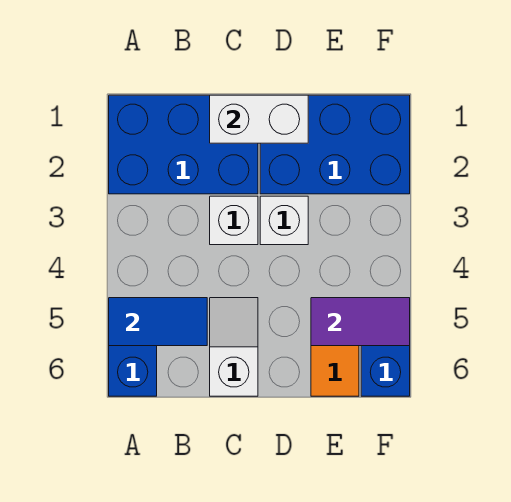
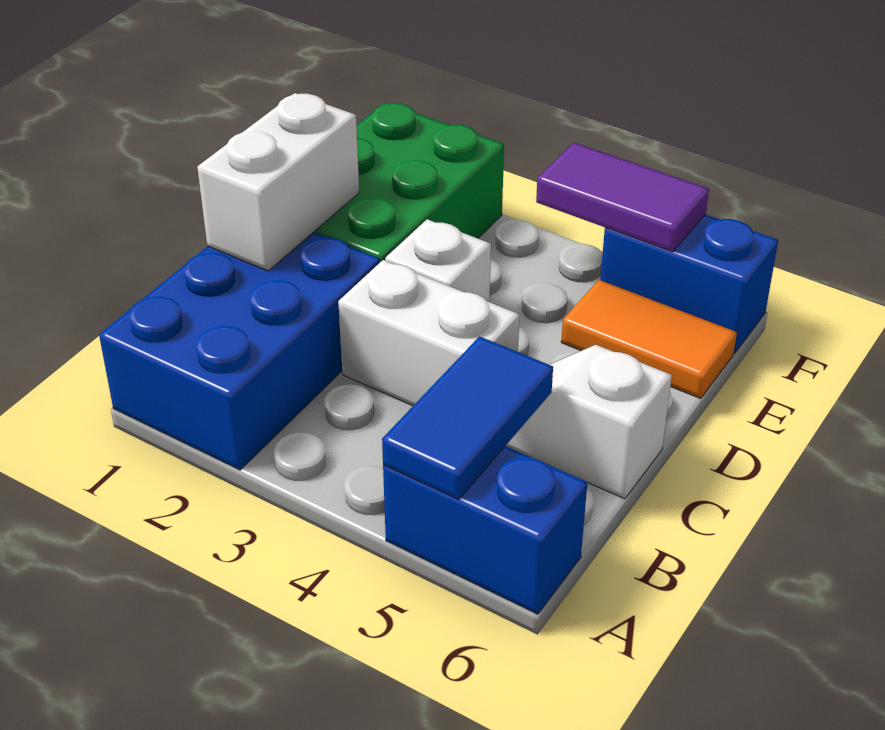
white 1x1 brick [210,196,258,245] -> white 1x2 brick [338,260,520,406]
blue 2x3 brick [260,95,410,194] -> green 2x3 brick [314,103,504,262]
purple 1x2 tile [311,298,410,346] -> purple 1x2 tile turned to [536,143,709,252]

